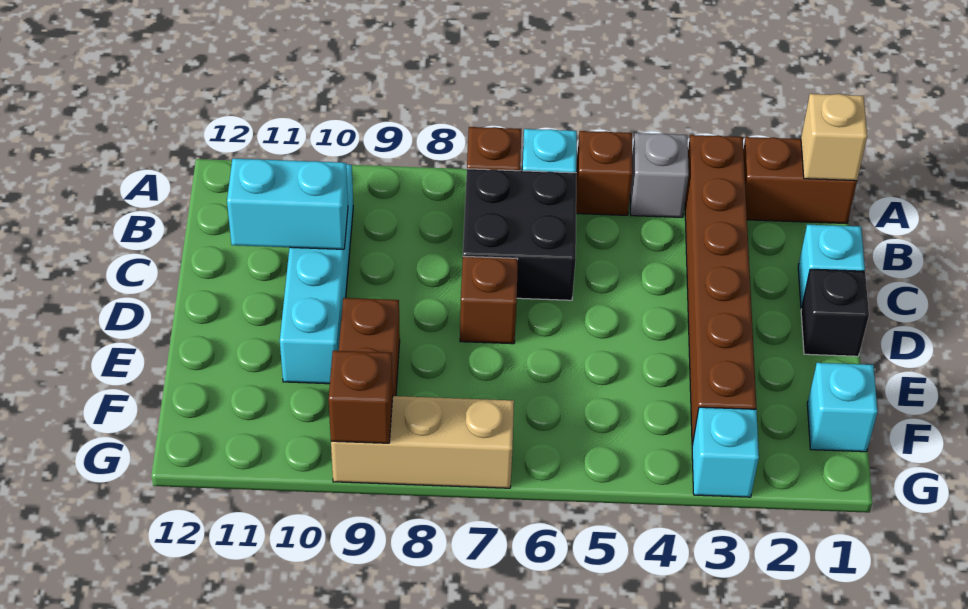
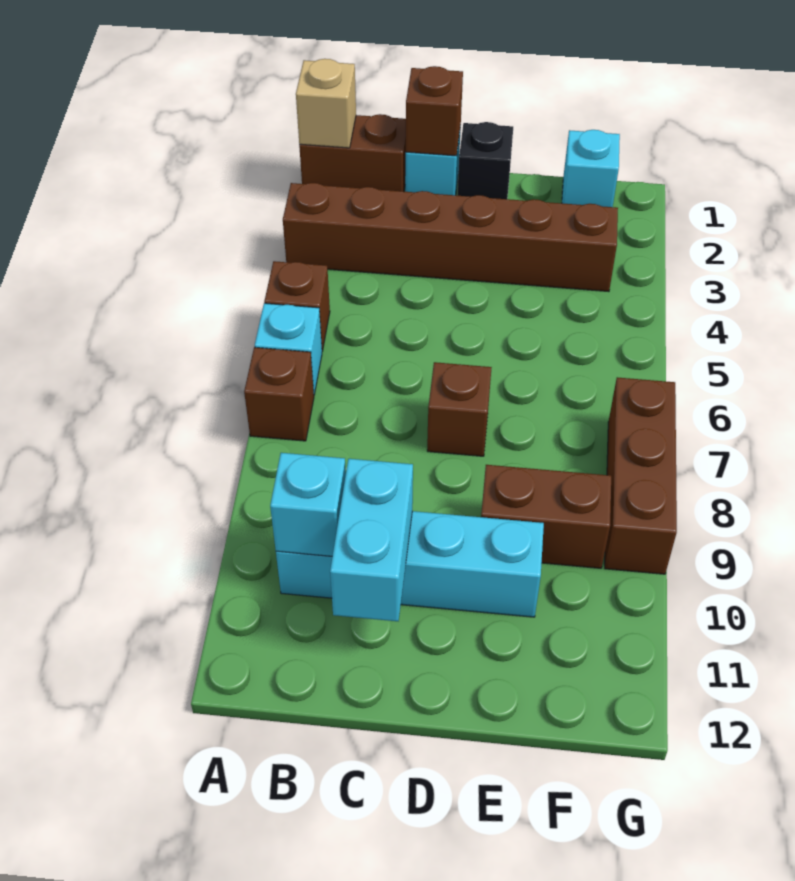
brown 1x2 brick [743,137,857,224] -> brown 1x2 brick turned to [299,114,406,192]
grey 1x1 brick [630,133,689,217] -> none
black 2x2 brick [463,169,576,300] -> none
cyan 1x1 brick [692,407,759,497] -> cyan 1x1 brick moved to [270,453,346,556]
tan 1x3 brick [331,396,514,488] -> brown 1x3 brick [605,377,677,574]
brown 1x1 brick [328,351,393,443] -> brown 1x1 brick moved to [406,66,463,156]

